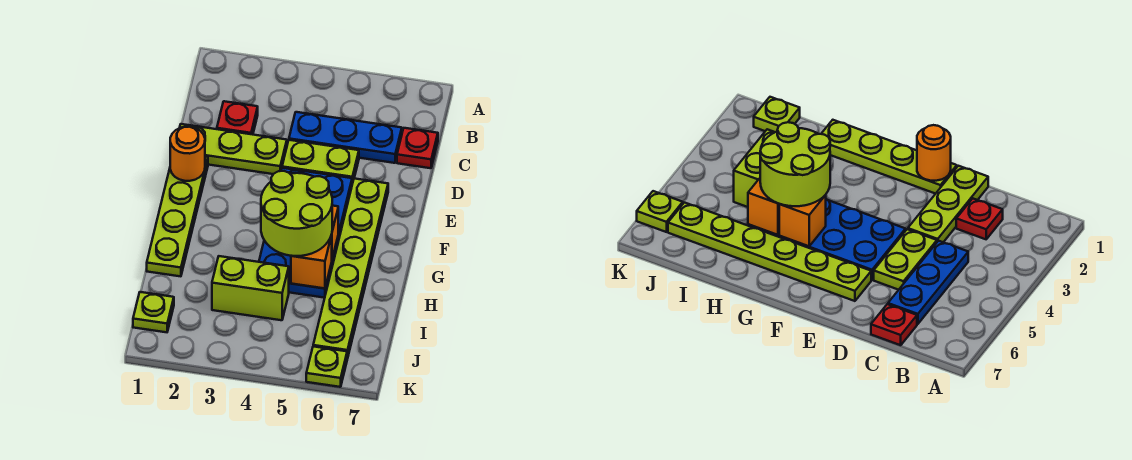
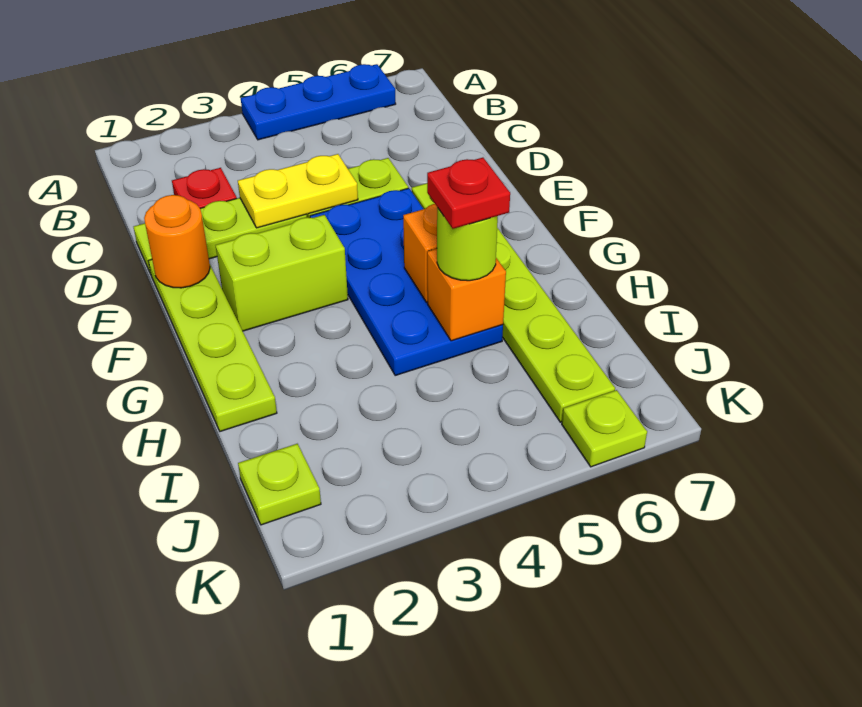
blue 1x3 plate [289,112,402,163] -> blue 1x3 plate moved to [241,64,396,140]
red 1x1 plate [397,128,438,168] -> red 1x1 plate moved to [427,158,510,229]
none -> yellow 1x2 plate [238,154,358,228]
lime 2x2 round brick [261,171,332,256] -> lime 1x1 round brick [437,207,498,281]
lime 1x2 brick [212,256,289,320] -> lime 1x2 brick moved to [215,215,348,331]

